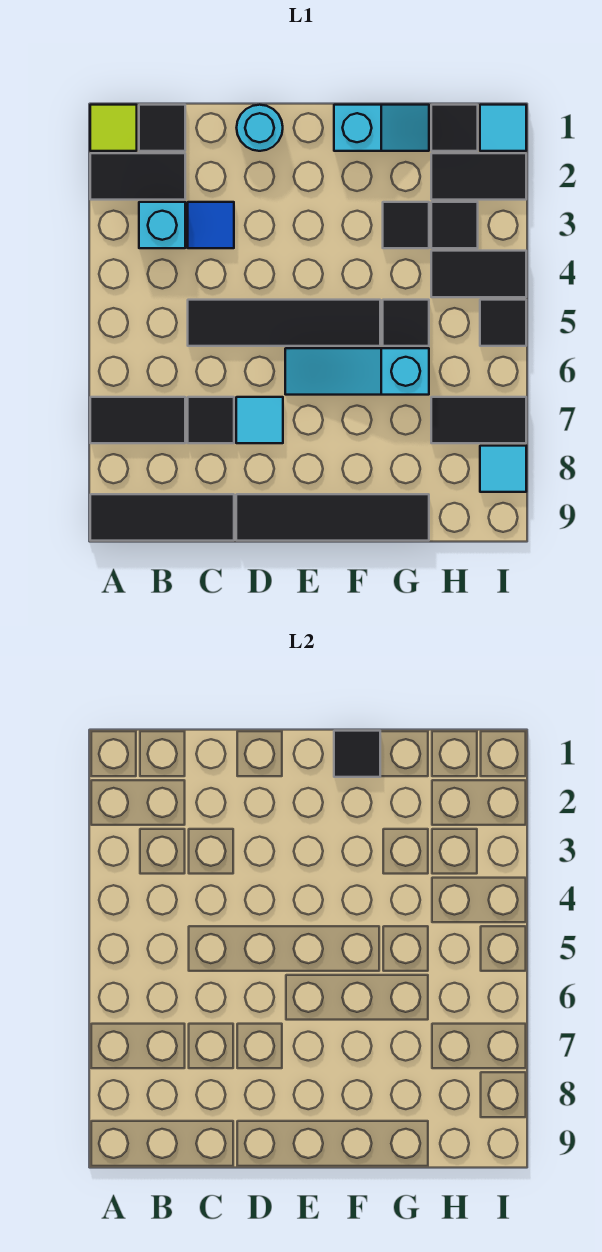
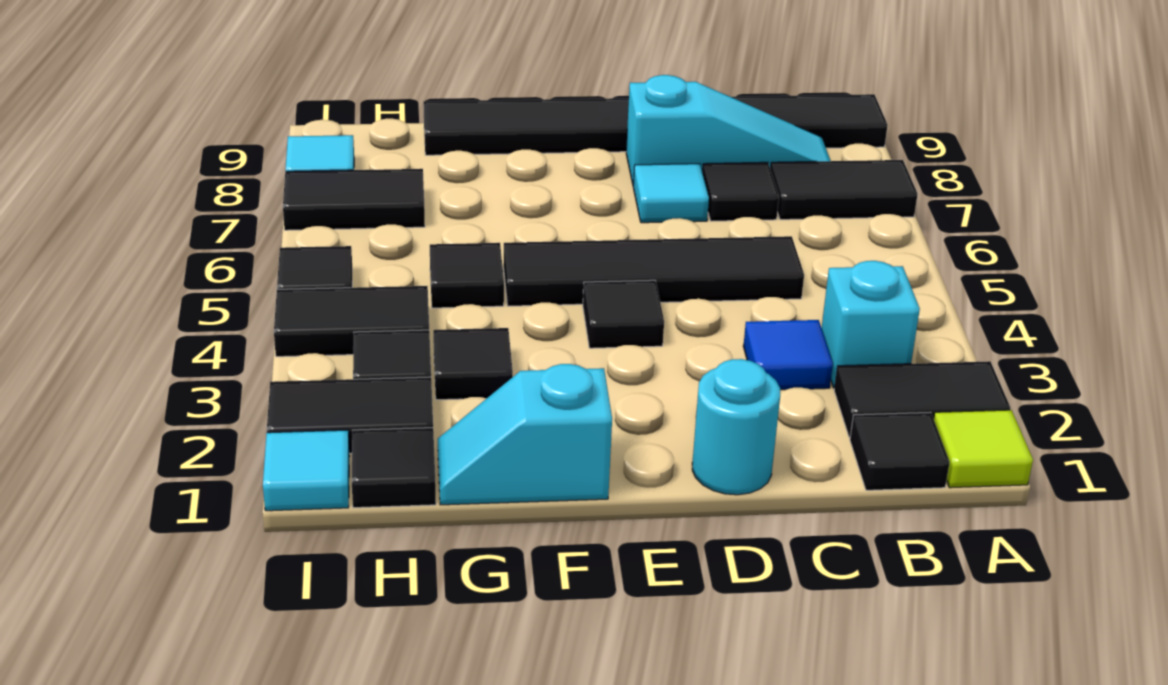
cyan 1x3 slope [285,348,429,395] -> cyan 1x3 slope moved to [626,75,831,186]
black 1x1 tile [334,731,380,777] -> black 1x1 tile moved to [583,280,664,348]

